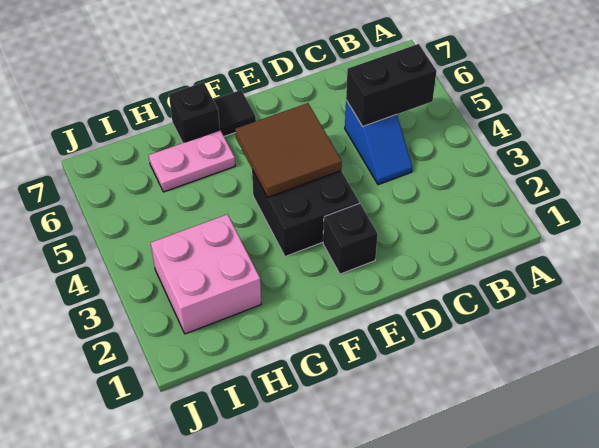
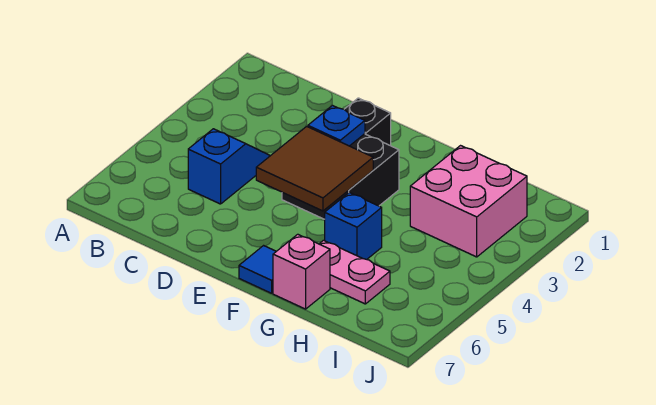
black 1x2 brick [346,44,437,126] -> none
none -> blue 1x1 plate [308,106,365,146]
black 1x1 tile [213,90,256,136] -> blue 1x1 tile [239,246,276,293]
none -> blue 1x1 brick [325,193,382,259]
black 1x1 brick [169,82,220,143] -> pink 1x1 brick [273,234,330,309]

